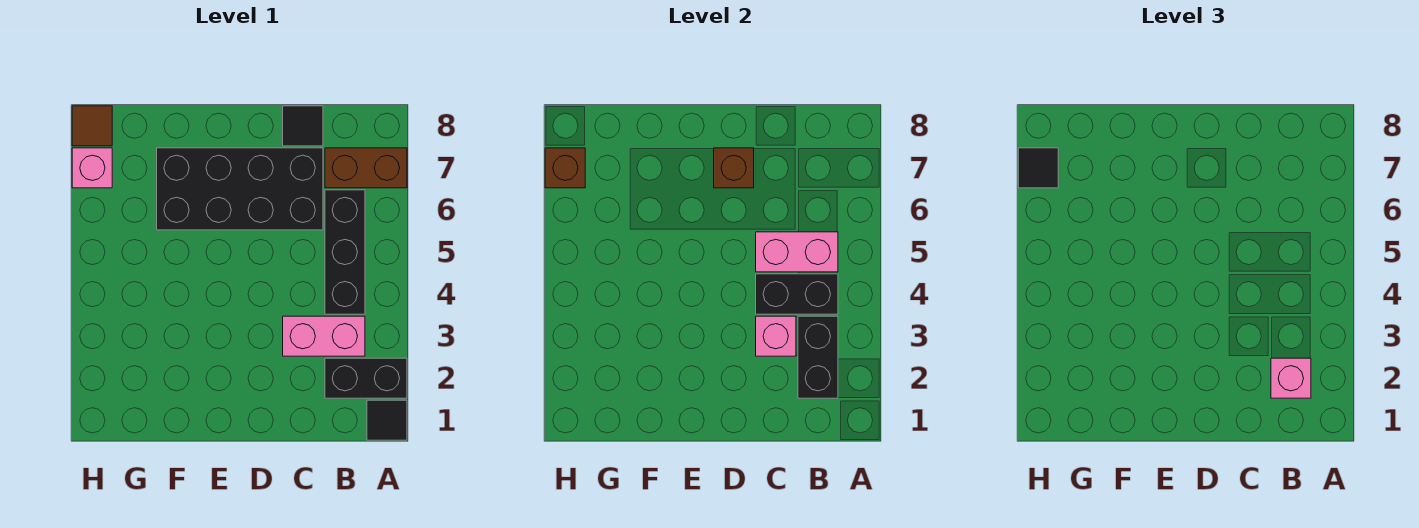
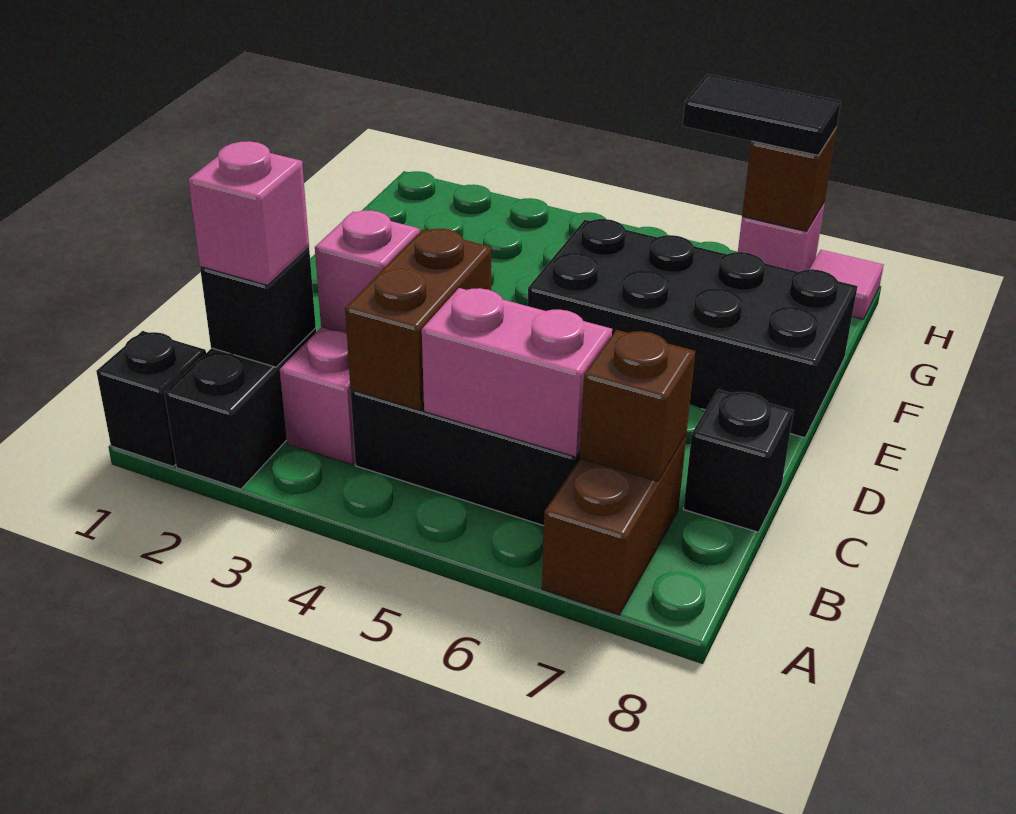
black 1x1 tile [367,400,407,440] -> black 1x1 brick [96,331,206,466]
black 1x2 brick [798,316,838,398] -> black 1x1 brick [200,248,316,367]
black 1x2 brick [756,274,838,314] -> brown 1x2 brick [345,229,491,410]
pink 1x2 brick [756,232,838,272] -> pink 1x2 brick turned to [422,288,612,457]
black 2x4 brick [157,148,323,230] -> black 2x4 brick turned to [528,219,857,438]
black 1x1 tile [283,106,323,146] -> black 1x1 brick [684,389,794,532]
brown 1x1 brick [714,148,754,188] -> brown 1x1 brick moved to [580,330,695,481]
black 1x1 tile [1018,148,1058,188] -> black 1x2 tile [683,74,841,155]
brown 1x1 tile [72,106,112,146] -> pink 1x1 tile [809,250,884,319]

